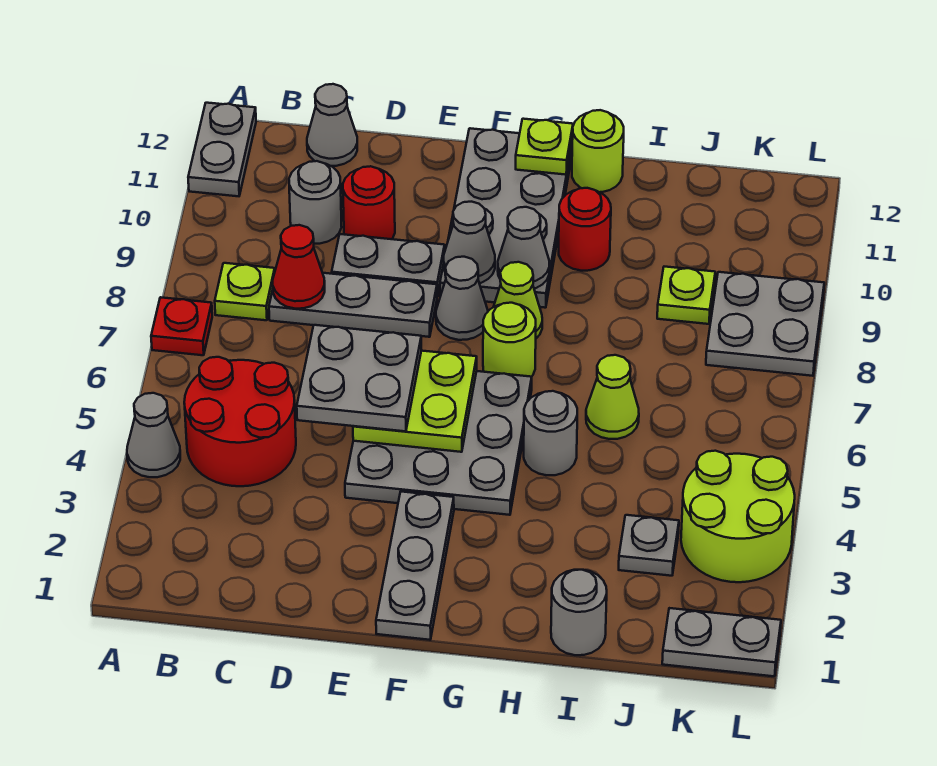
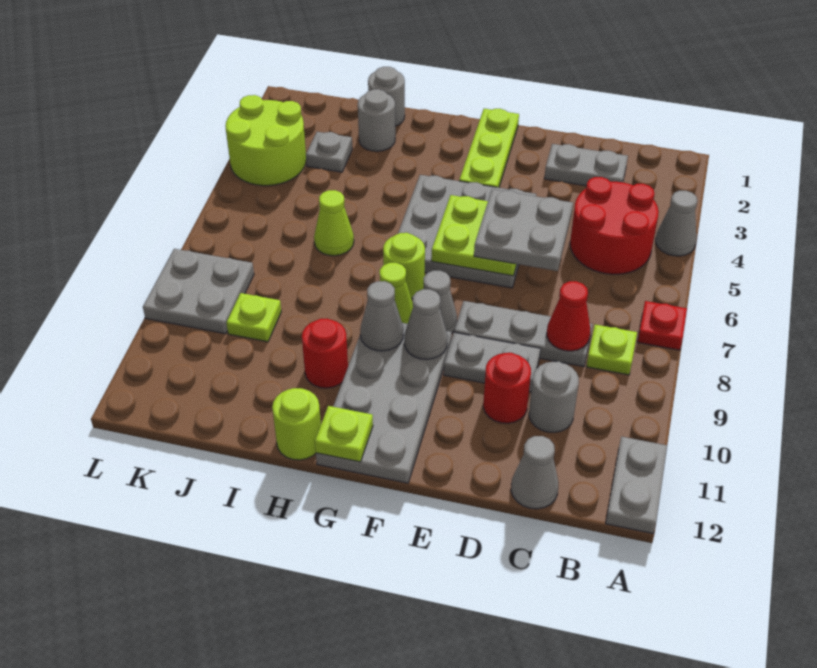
grey 1x3 plate [376,492,454,640] -> lime 1x3 plate [459,109,519,188]
grey 1x1 round brick [524,391,577,475] -> grey 1x1 round brick moved to [358,89,395,151]
grey 1x2 plate [662,608,781,676] -> grey 1x2 plate moved to [544,144,628,186]

